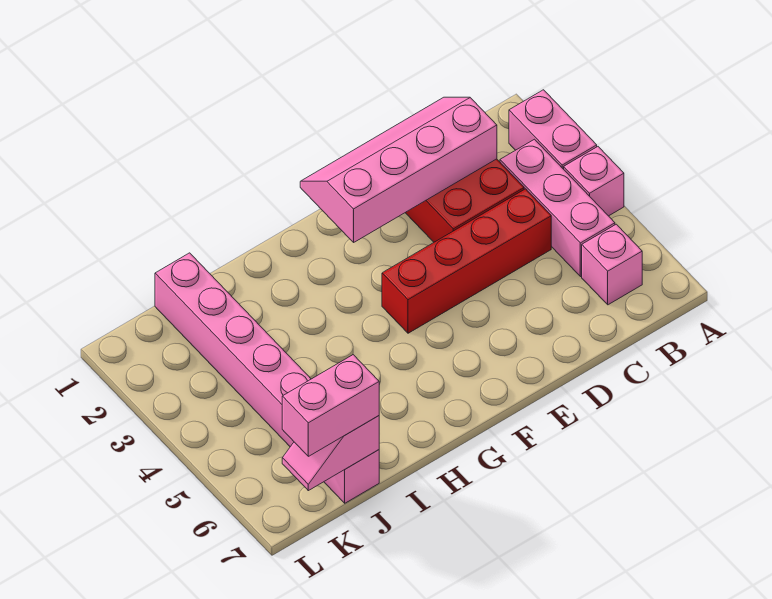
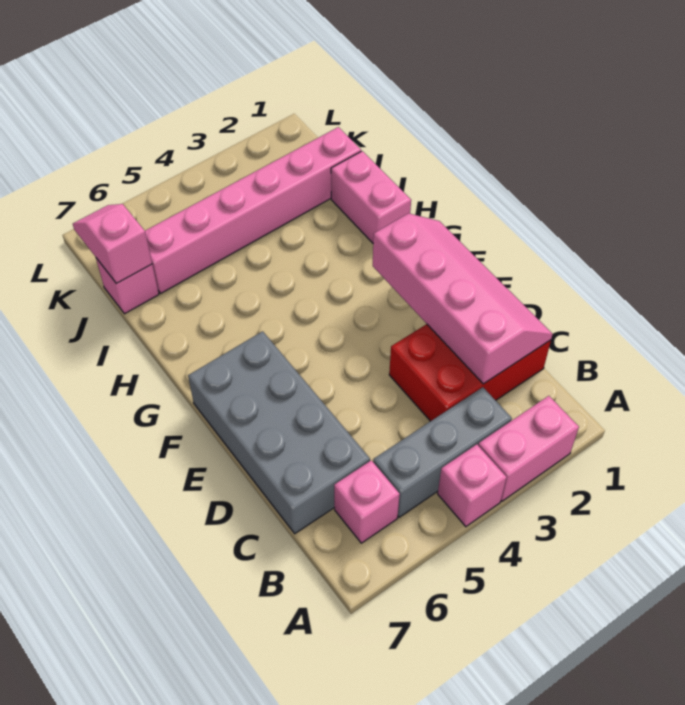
pink 1x3 brick [500,139,615,277] -> grey 1x3 brick [373,387,512,517]
red 1x4 brick [382,189,551,333] -> none
none -> grey 2x4 brick [188,331,370,534]
pink 1x2 brick [282,355,379,456] -> pink 1x2 brick moved to [331,151,411,243]

